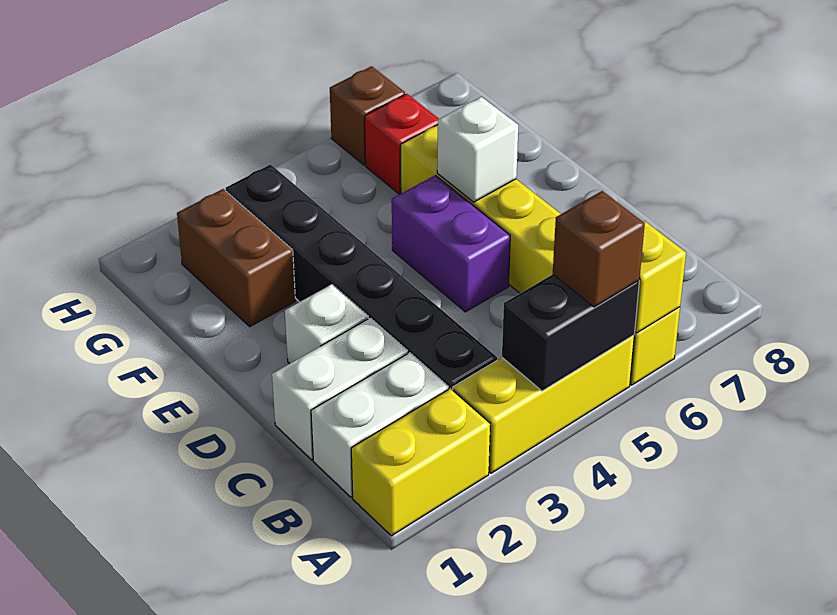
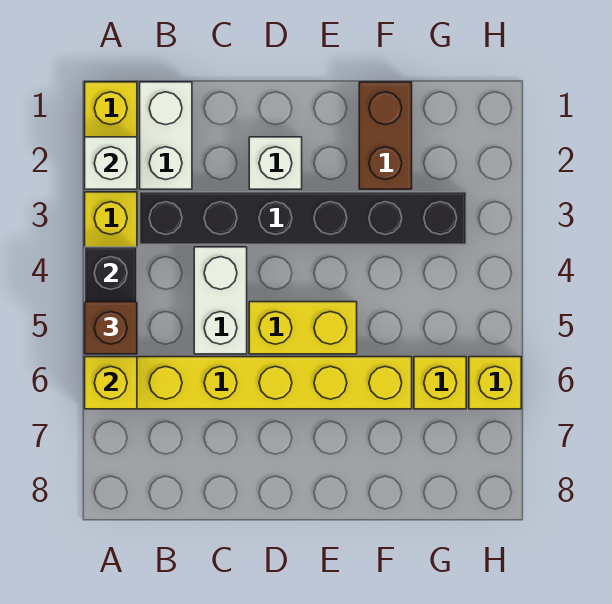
white 1x2 brick [272,318,408,460] -> white 1x2 brick moved to [194,247,247,354]
purple 1x2 brick [392,175,510,312] -> yellow 1x2 brick [249,302,357,354]
white 1x1 brick [437,97,518,202] -> white 1x1 brick moved to [85,137,137,189]
brown 1x2 brick [177,189,295,327] -> brown 1x2 brick turned to [359,82,412,189]
red 1x1 brick [365,94,439,194] -> yellow 1x1 brick [414,357,466,409]
brown 1x1 brick [330,66,405,165] -> yellow 1x1 brick [469,357,521,409]

